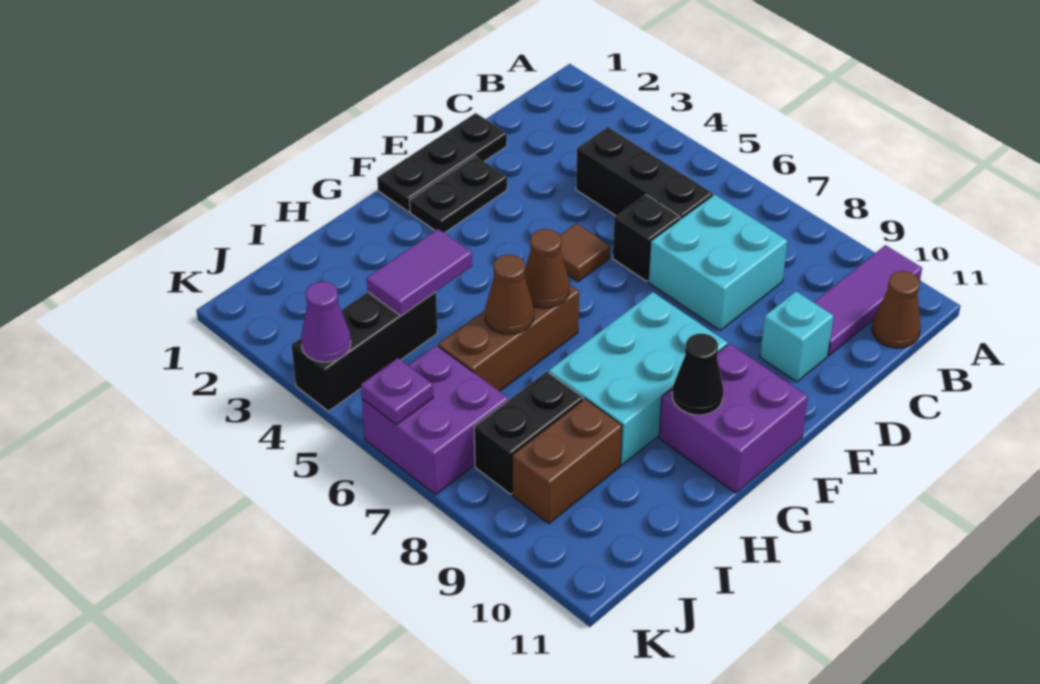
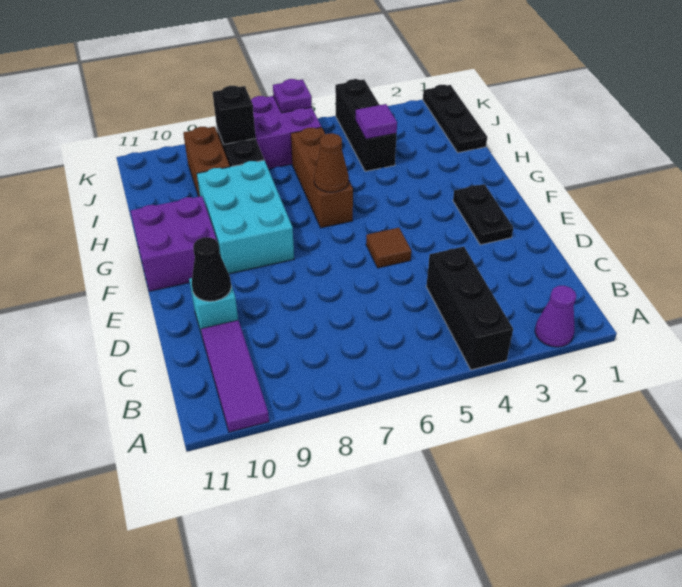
brown 1x1 cone [872,271,921,348] -> none
black 1x3 brick [576,127,713,219] -> black 1x3 brick turned to [426,247,513,370]
cyan 2x2 brick [648,194,787,330] -> none
black 1x3 plate [377,113,507,212] -> black 1x3 plate moved to [423,85,487,153]
black 1x1 brick [613,195,680,281] -> black 1x1 brick moved to [213,86,256,144]
black 1x1 cone [672,334,723,415] -> black 1x1 cone moved to [192,237,231,301]
purple 1x2 tile [367,229,472,316] -> purple 1x1 tile [356,104,397,139]
brown 1x1 cone [485,255,534,334] -> none
purple 1x1 cone [301,282,351,362] -> purple 1x1 cone moved to [535,286,576,347]

